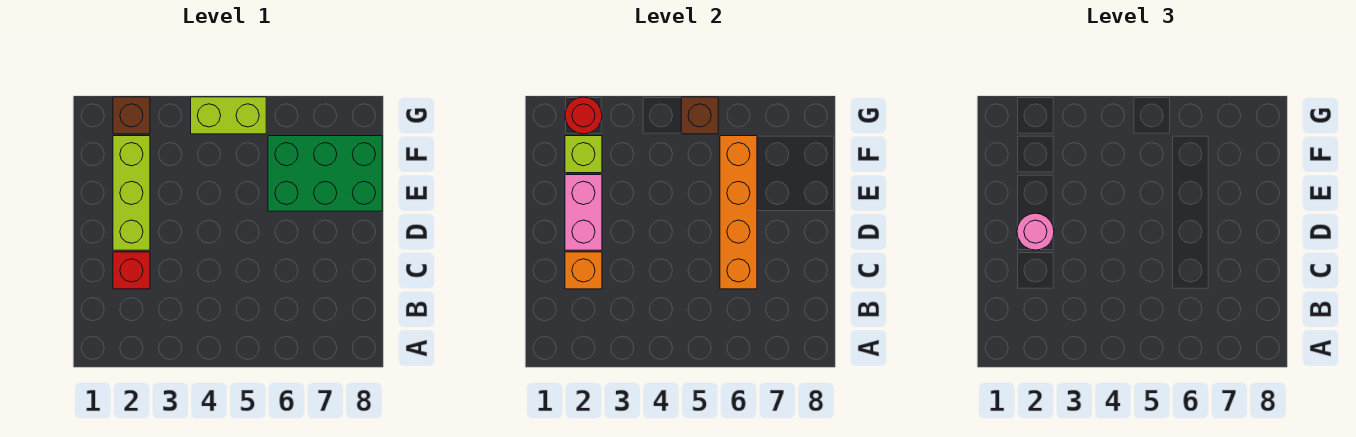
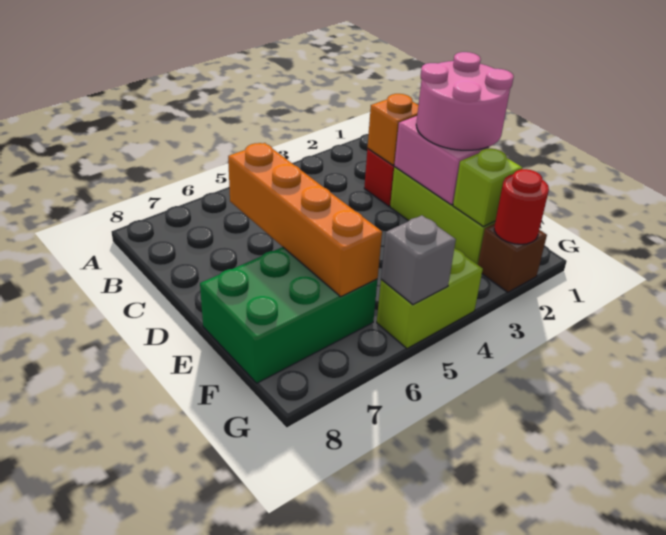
pink 1x1 round brick [1017,213,1054,250] -> pink 2x2 round brick [416,52,514,150]
brown 1x1 brick [681,97,718,134] -> grey 1x1 brick [381,215,456,305]

